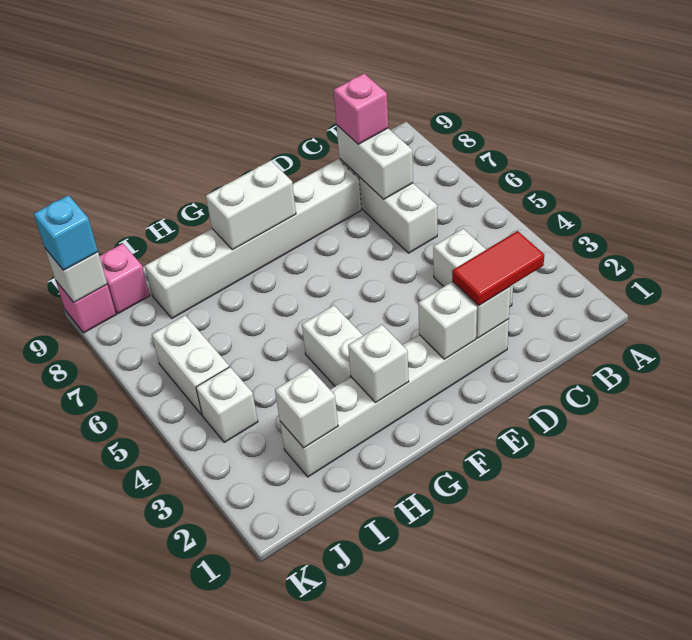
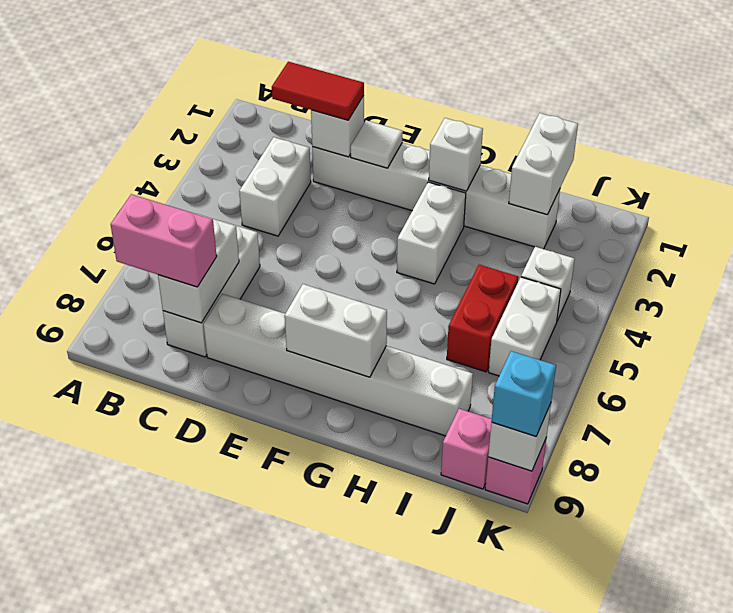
pink 1x1 brick [334,74,388,144] -> pink 1x2 brick [111,194,217,287]
white 1x1 brick [418,283,477,359] -> white 1x1 tile [351,120,403,168]
white 1x1 brick [275,368,338,448] -> white 1x2 brick [509,113,578,215]
none -> red 1x2 brick [447,265,519,372]

